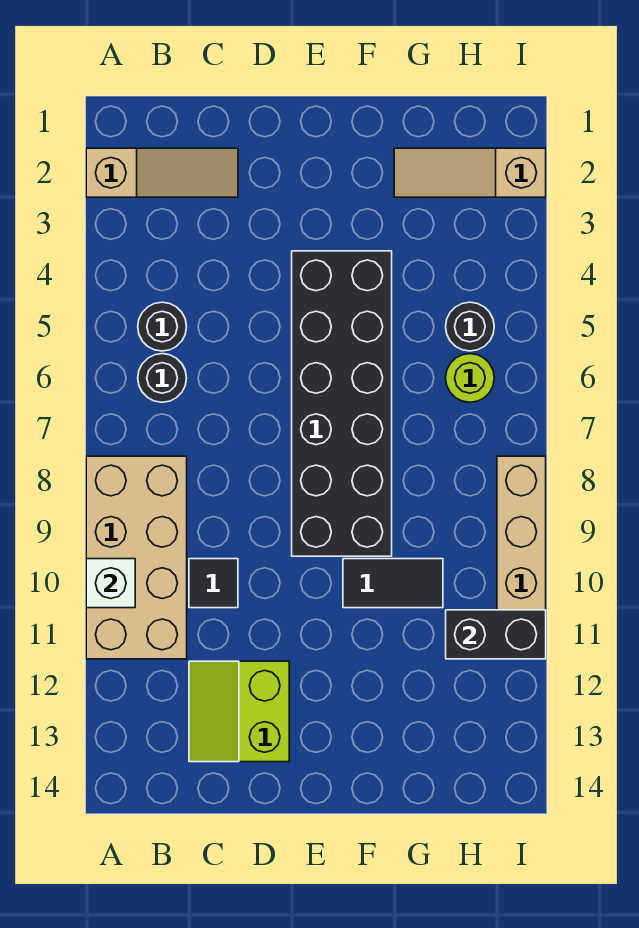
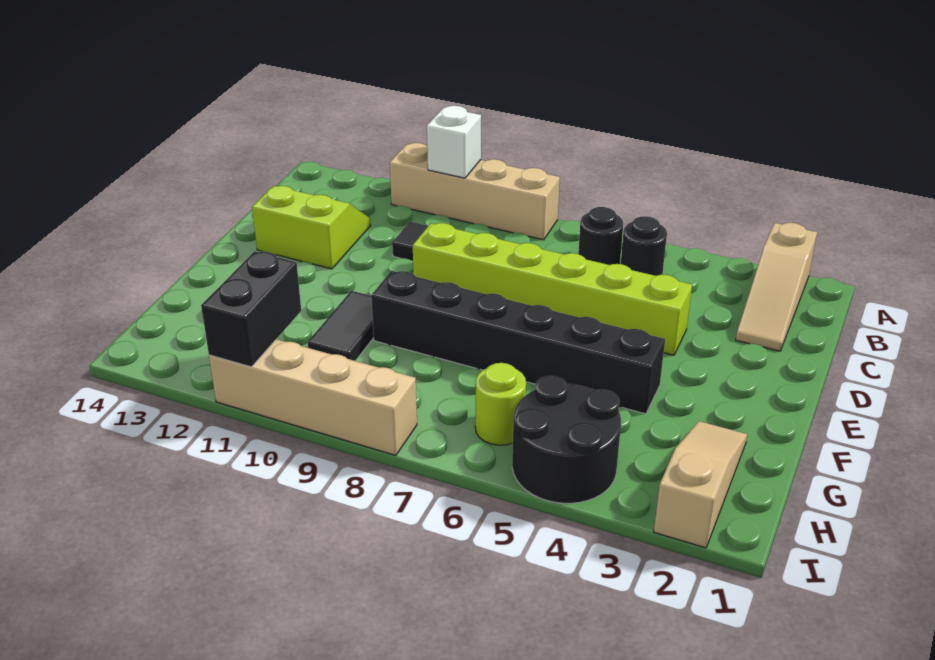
tan 2x4 brick [86,456,187,659] -> tan 1x4 brick [390,143,560,240]
none -> lime 1x6 brick [413,223,692,355]
black 2x6 brick [292,251,392,556] -> black 1x6 brick [371,271,665,414]
black 1x1 round brick [446,302,494,351] -> black 2x2 round brick [512,376,621,503]

